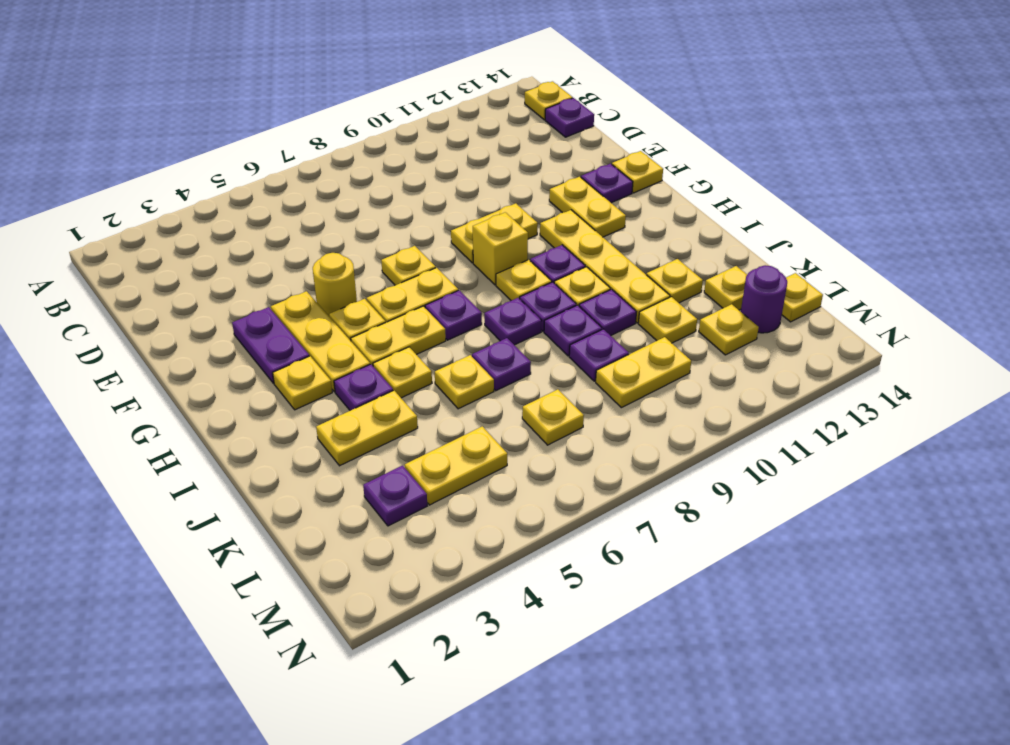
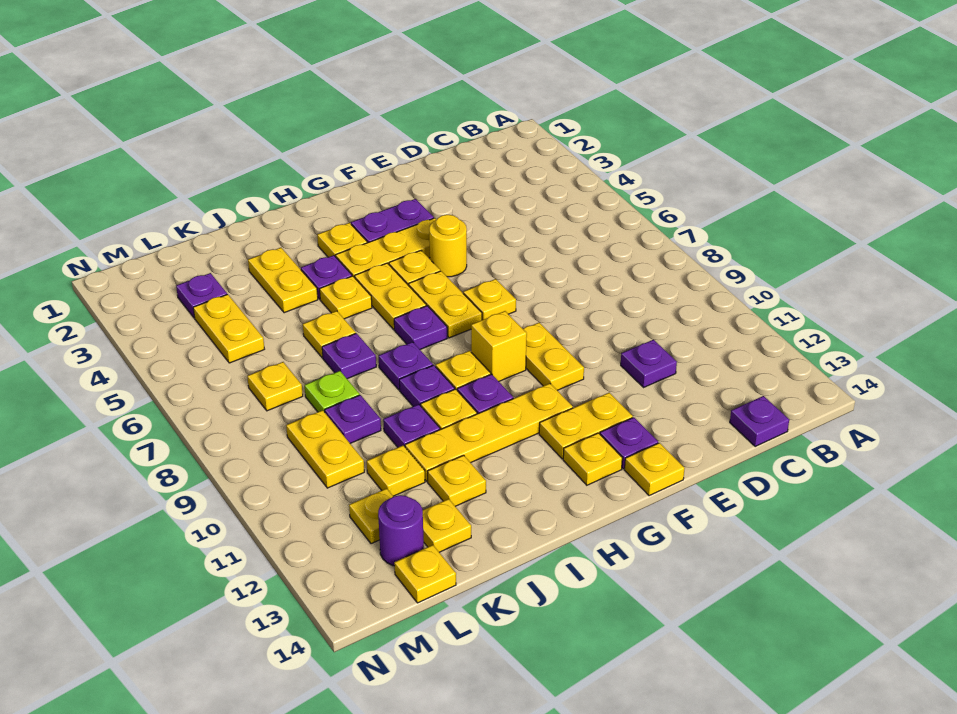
yellow 1x1 plate [525,81,573,120] -> yellow 1x1 plate moved to [563,433,622,485]
purple 1x1 plate [544,305,602,356] -> purple 1x1 plate moved to [621,340,677,387]
none -> lime 1x1 plate [305,371,360,412]

